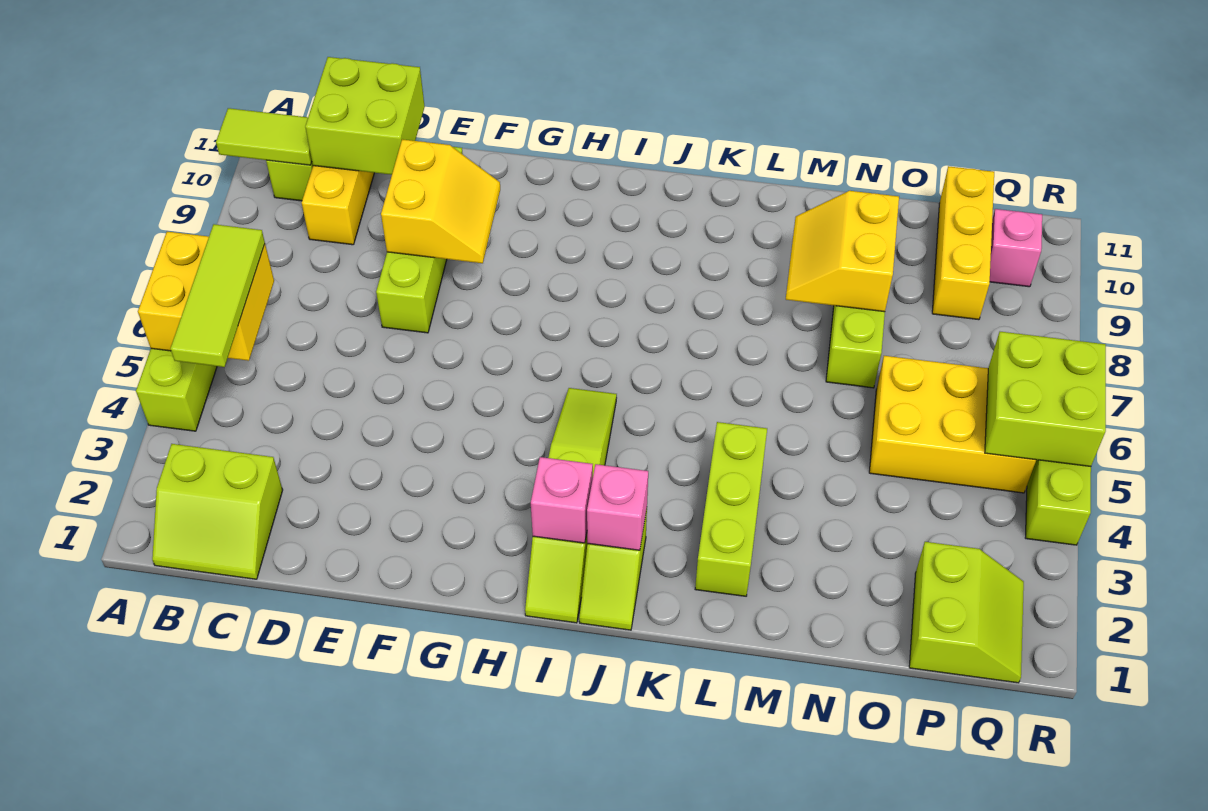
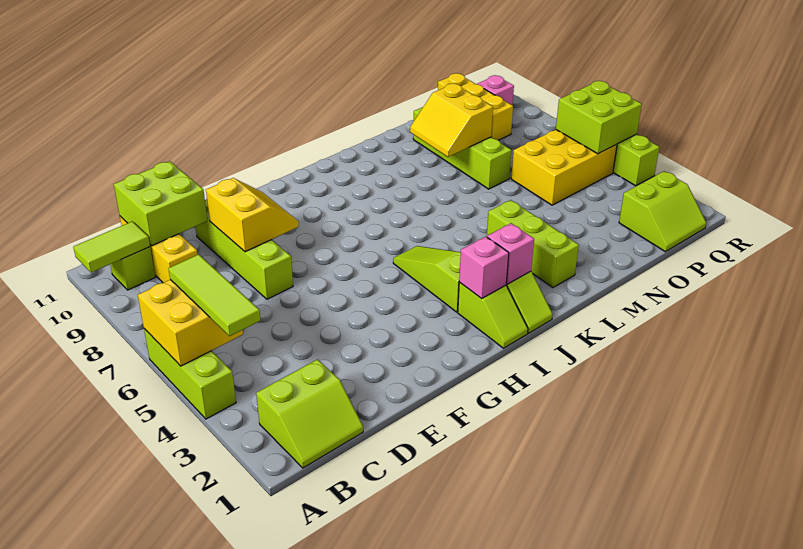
lime 2x2 slope [909,542,1024,683] -> lime 2x2 slope turned to [619,171,706,252]

